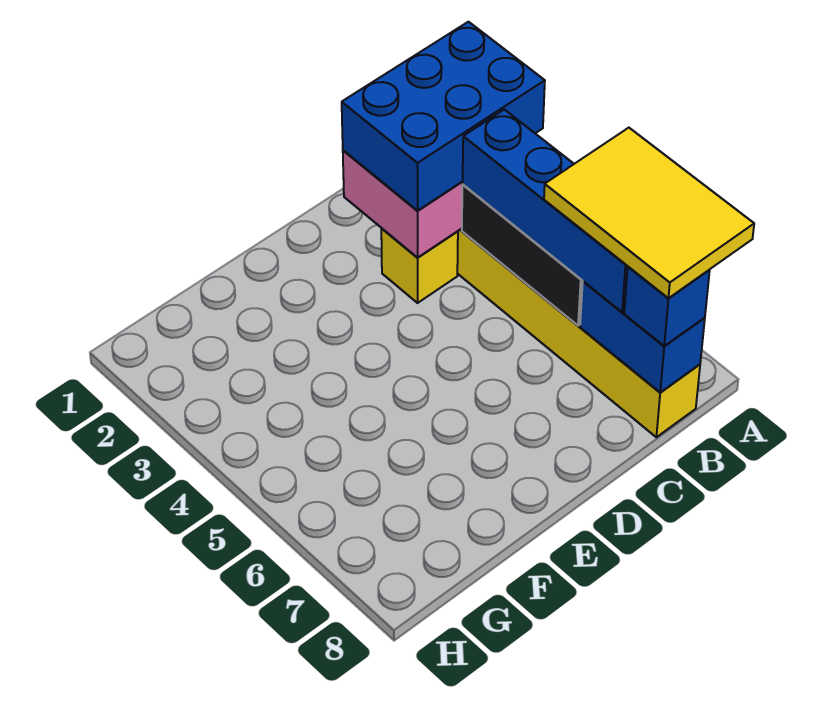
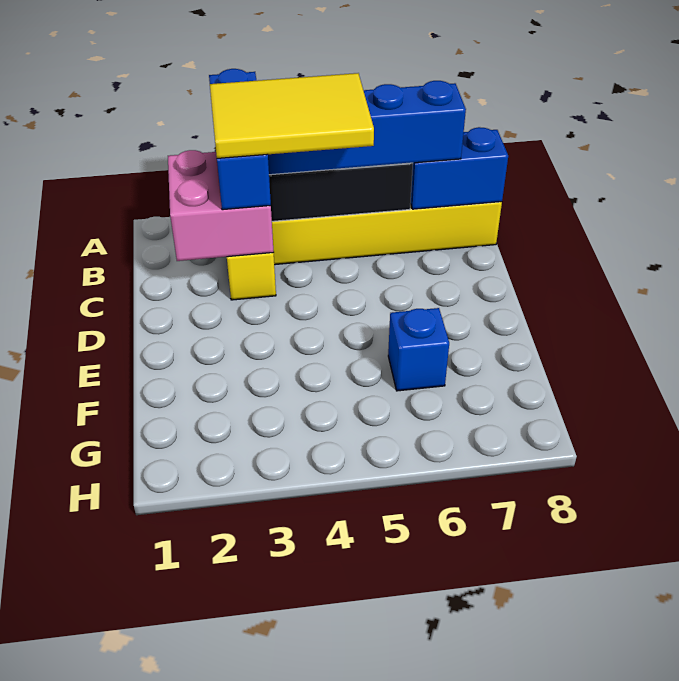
blue 2x3 brick [342,22,545,211] -> blue 1x3 brick [209,69,271,210]
yellow 2x3 tile [544,128,754,298] -> yellow 2x3 tile moved to [210,73,374,158]
blue 1x1 brick [624,267,710,346] -> blue 1x1 brick moved to [388,308,449,391]

